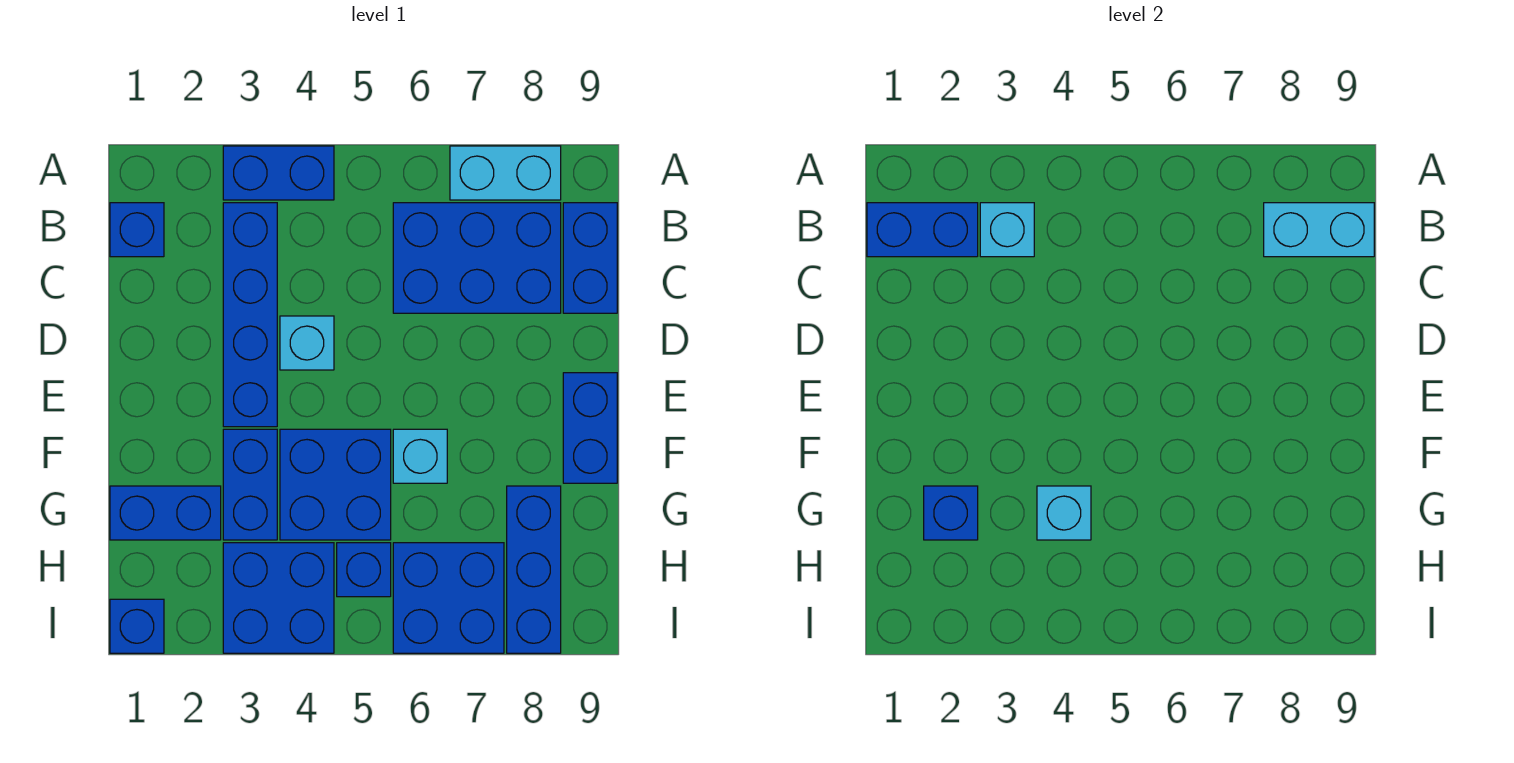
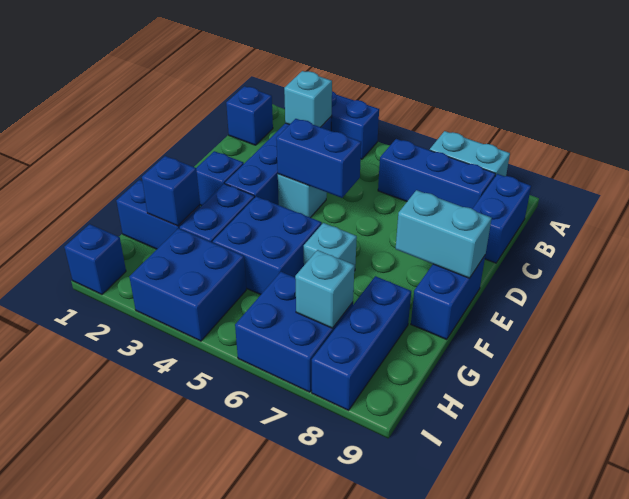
blue 1x2 brick [867,203,978,257] -> blue 1x2 brick moved to [276,119,361,198]
blue 2x3 brick [393,203,561,313] -> blue 1x3 brick [378,139,496,209]
cyan 1x2 brick [1264,203,1374,257] -> cyan 1x2 brick moved to [396,190,492,278]
cyan 1x1 brick [1037,486,1091,540] -> cyan 1x1 brick moved to [295,250,354,328]
blue 1x1 brick [337,543,391,597] -> blue 1x1 brick moved to [196,151,244,206]

